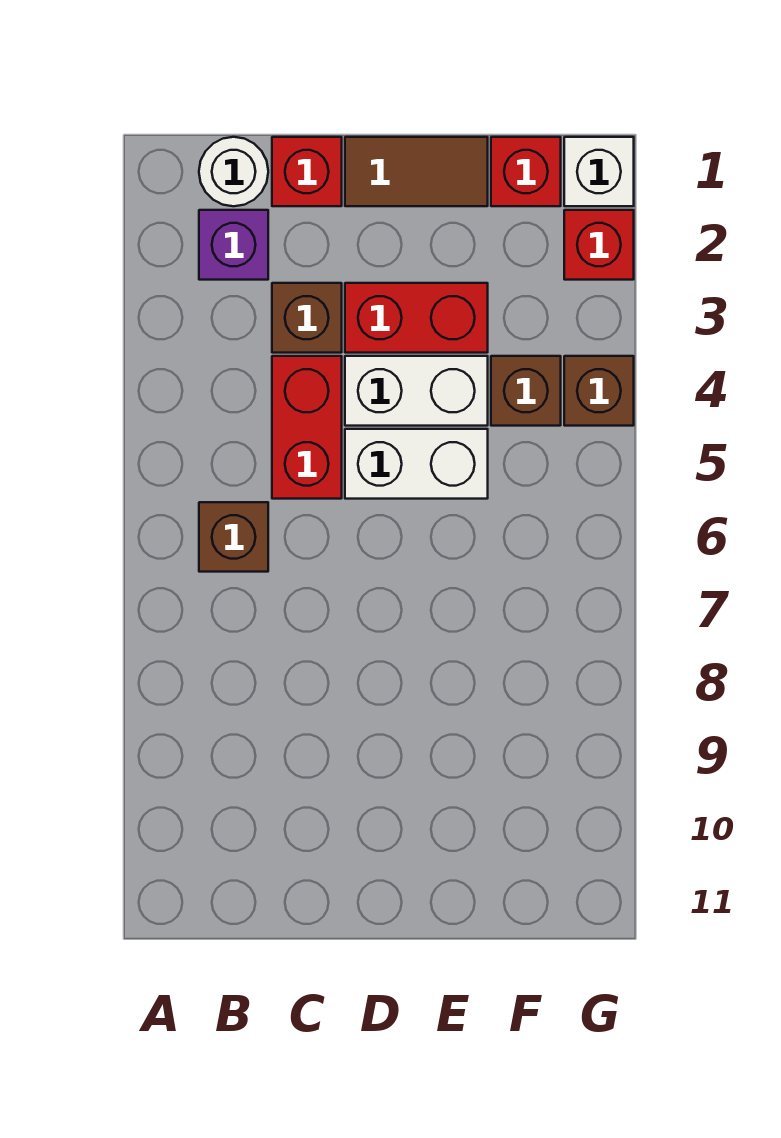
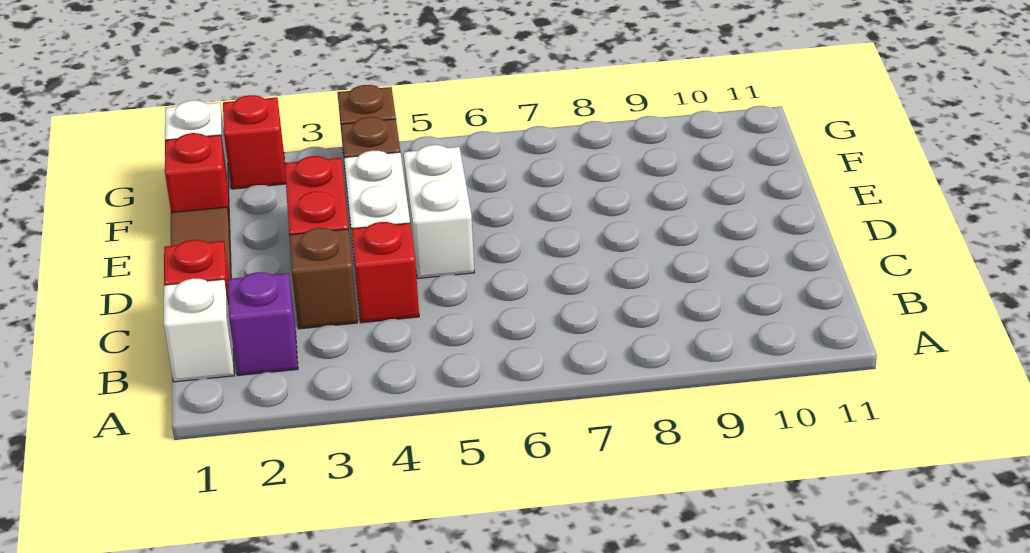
white 1x1 round brick [199,137,268,206] -> white 1x1 brick [164,278,234,382]
brown 1x1 brick [199,502,268,572] -> none
red 1x2 brick [272,356,342,499] -> red 1x1 brick [351,222,419,323]

